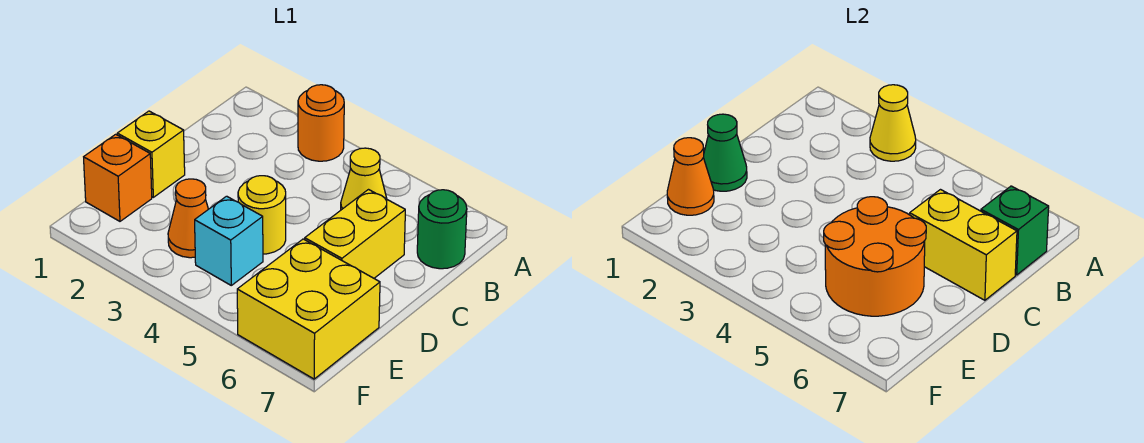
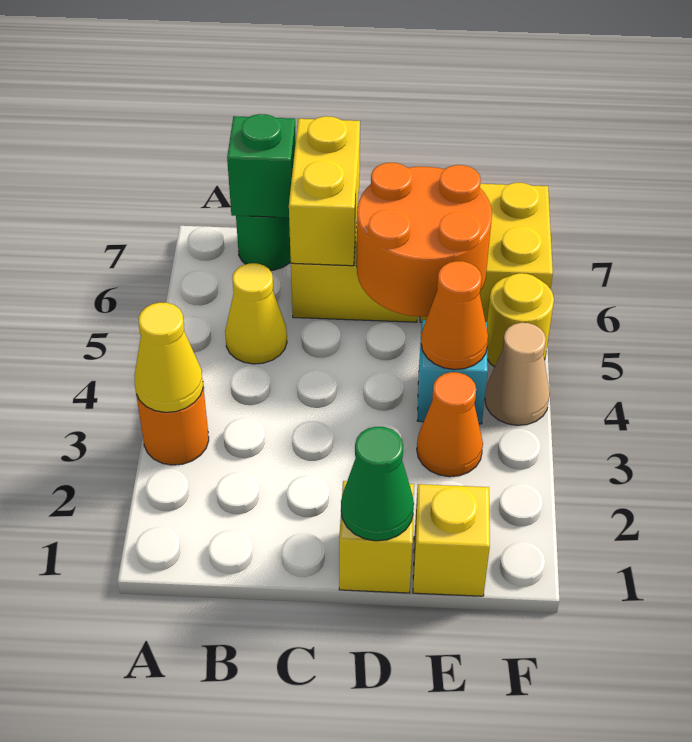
yellow 1x1 round brick [238,176,286,254] -> yellow 1x1 round brick moved to [487,273,554,367]
orange 1x1 brick [84,134,152,221] -> yellow 1x1 brick [413,484,490,596]
orange 1x1 cone [667,138,714,215] -> orange 1x1 cone moved to [421,261,488,369]
none -> tan 1x1 cone [485,323,550,425]

